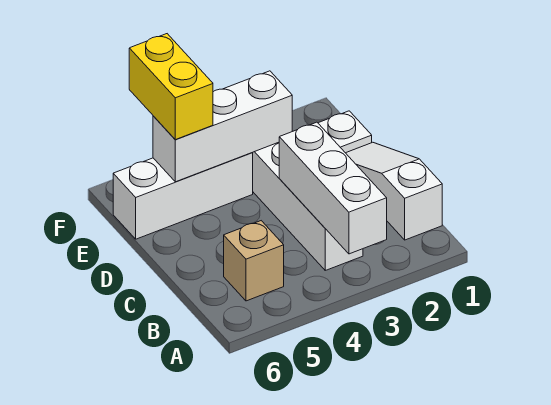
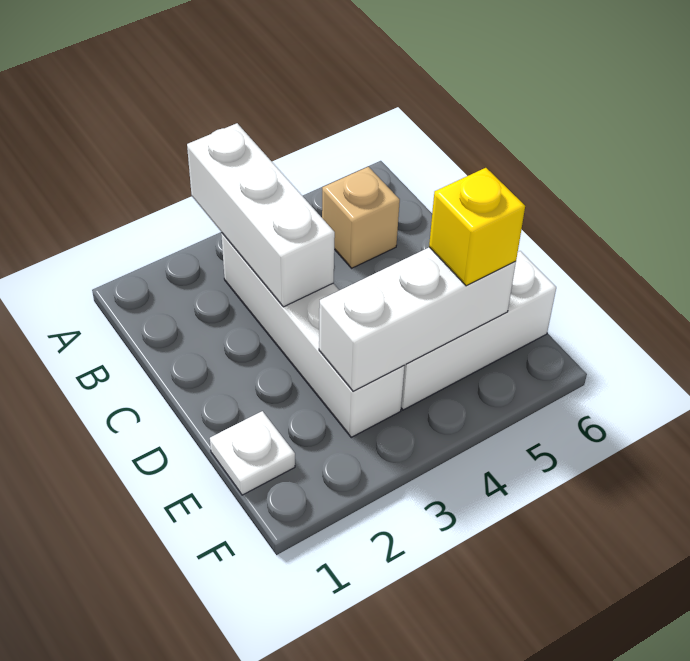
white 1x3 slope [346,142,442,240] -> none
yellow 1x2 brick [129,34,213,140] -> yellow 1x1 brick [429,168,525,286]

